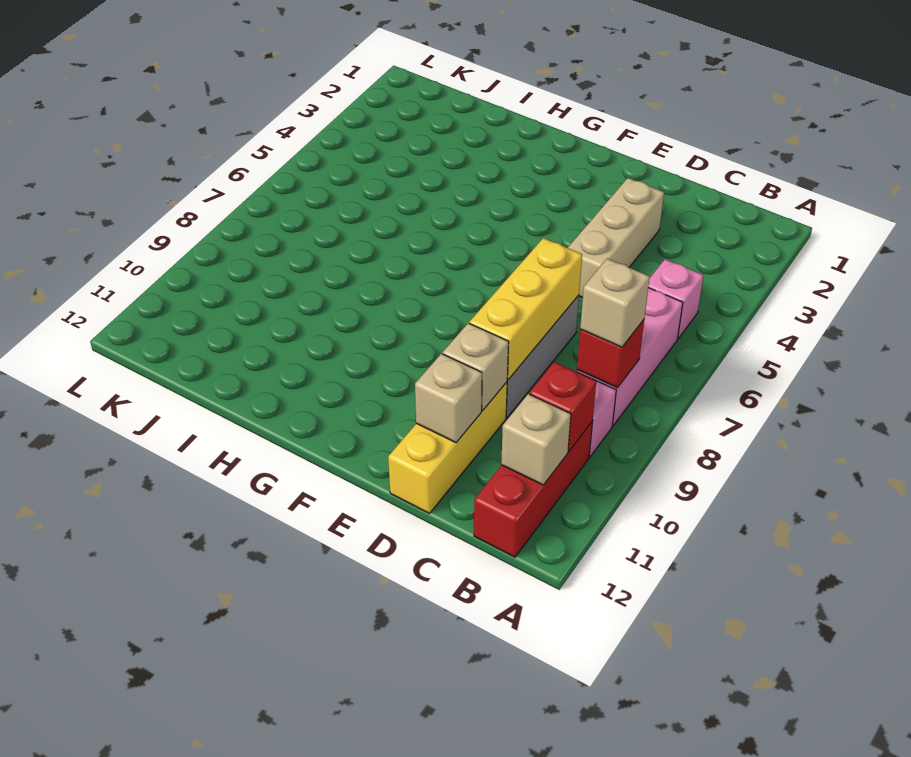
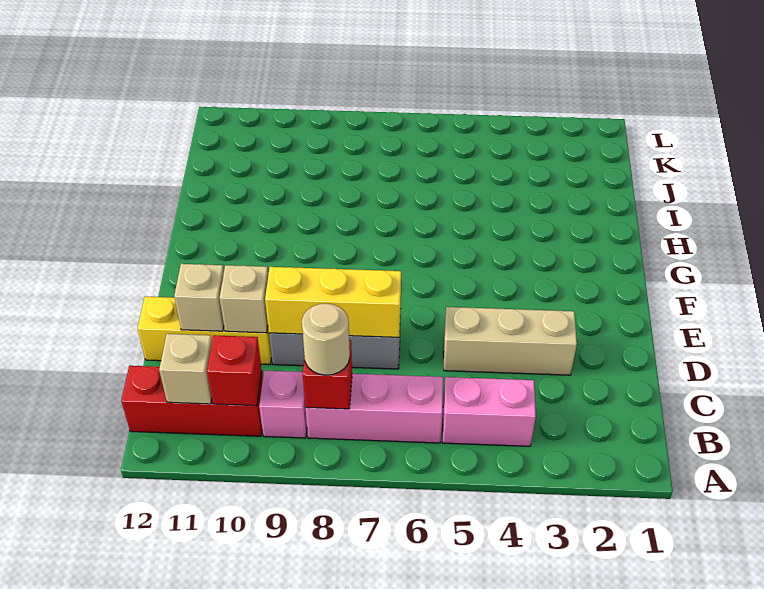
pink 1x1 brick [648,259,704,339] -> pink 1x2 brick [443,377,536,446]
tan 1x1 brick [580,259,650,347] -> tan 1x1 round brick [302,304,350,375]

